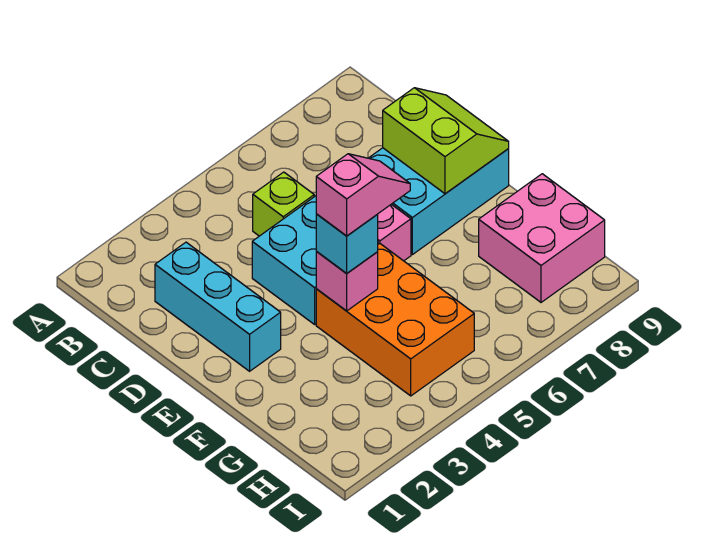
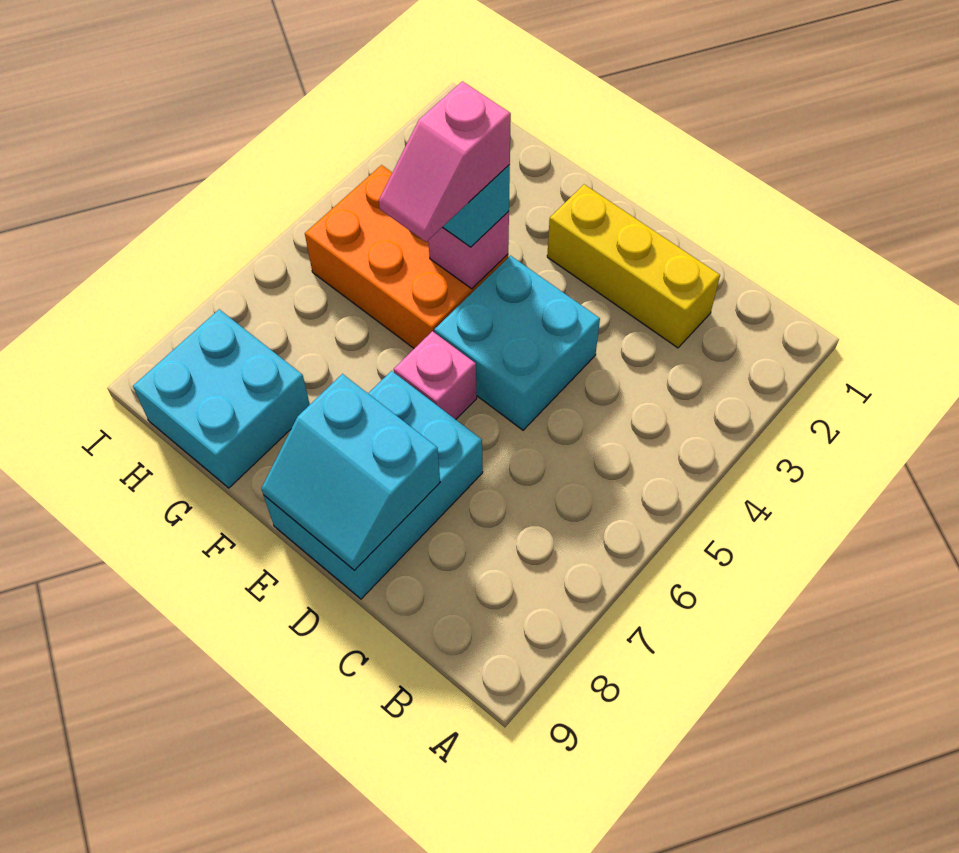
cyan 1x3 brick [155,242,281,371] -> yellow 1x3 brick [547,184,720,348]
lime 1x1 brick [253,172,314,236] -> none
lime 2x2 slope [383,88,509,194] -> cyan 2x2 slope [261,374,440,570]
pink 2x2 brick [479,174,605,302] -> cyan 2x2 brick [133,309,310,488]

